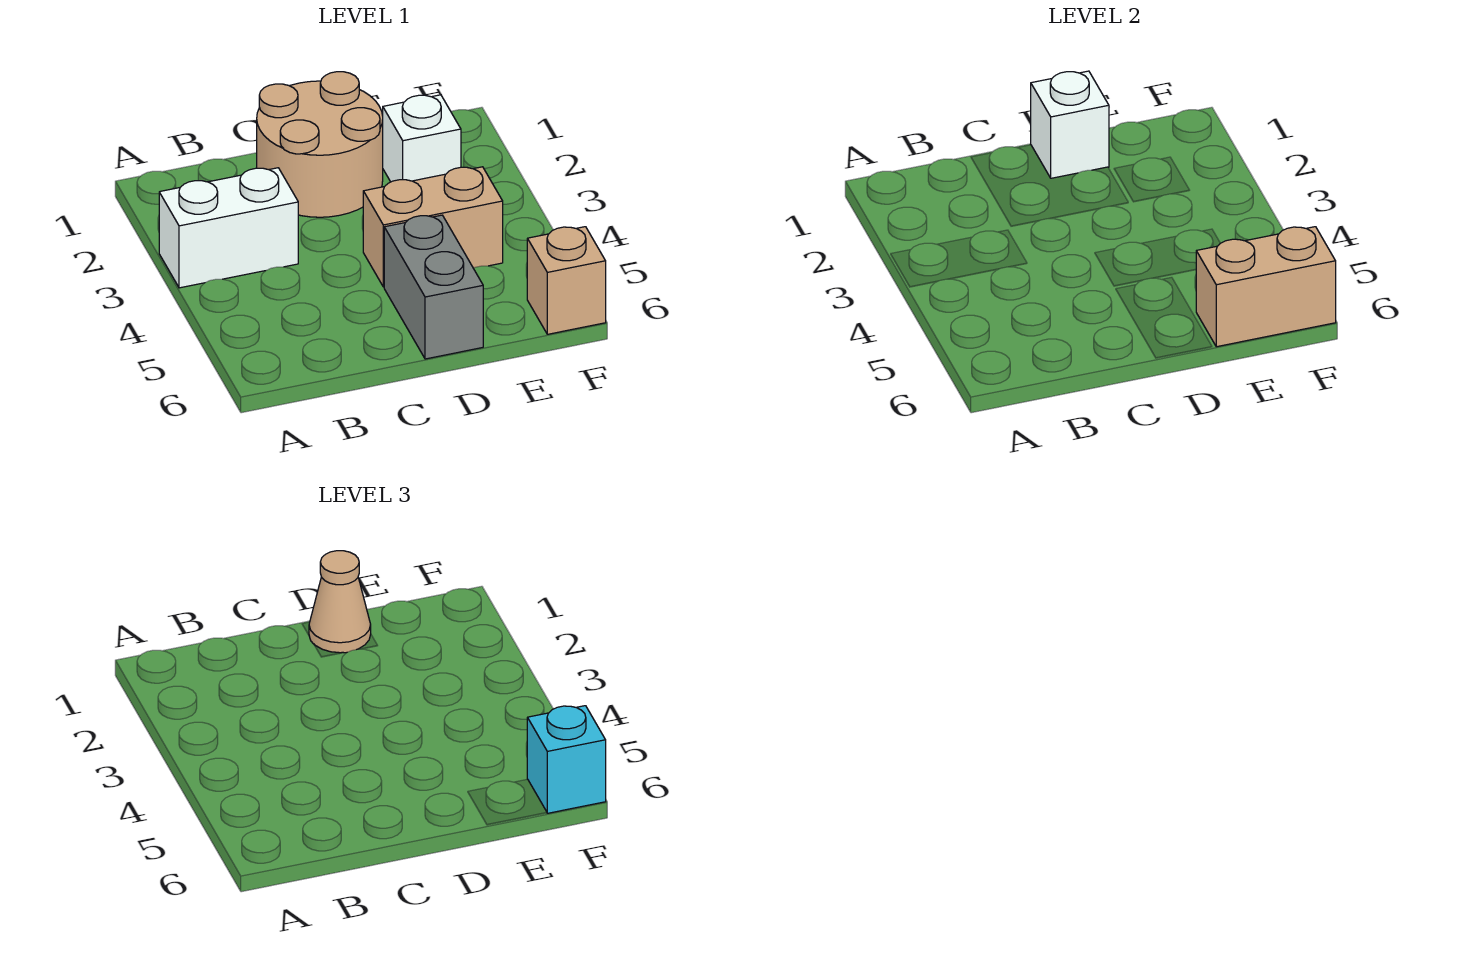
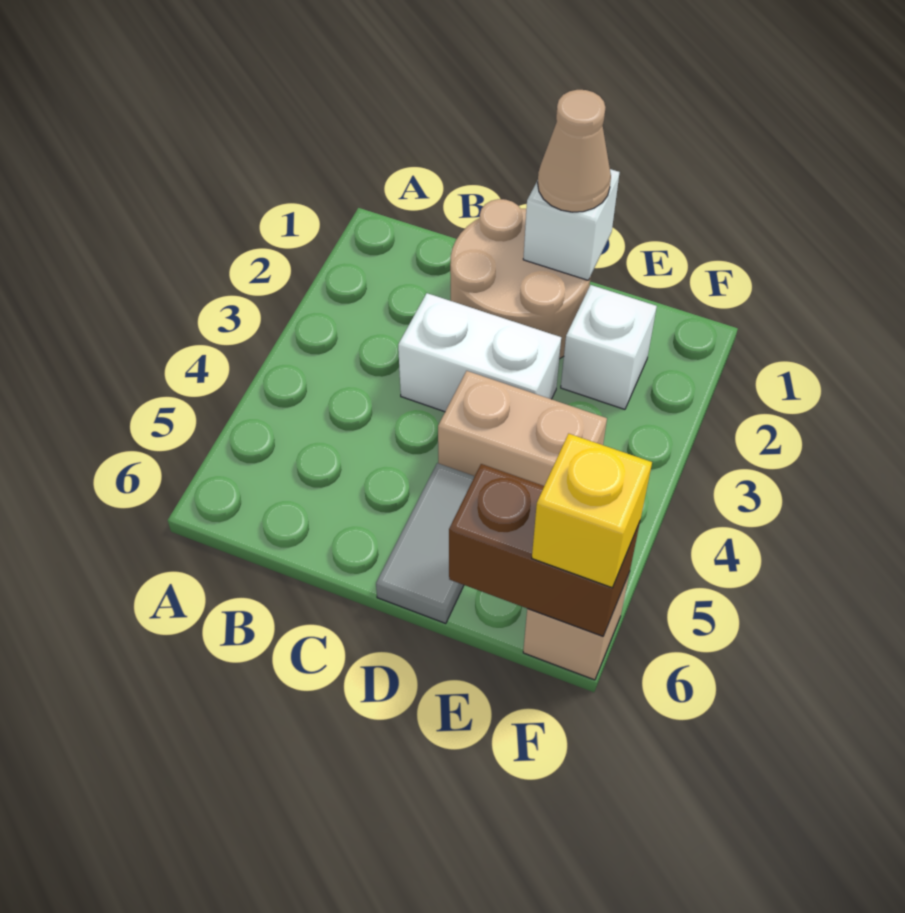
white 1x2 brick [159,168,298,288] -> white 1x2 brick moved to [398,293,561,412]
grey 1x2 brick [384,215,483,359] -> grey 1x2 tile [376,463,475,624]
tan 1x2 brick [1196,227,1336,347] -> brown 1x2 brick [449,464,640,636]
cyan 1x1 brick [527,706,606,813] -> yellow 1x1 brick [532,434,652,588]

